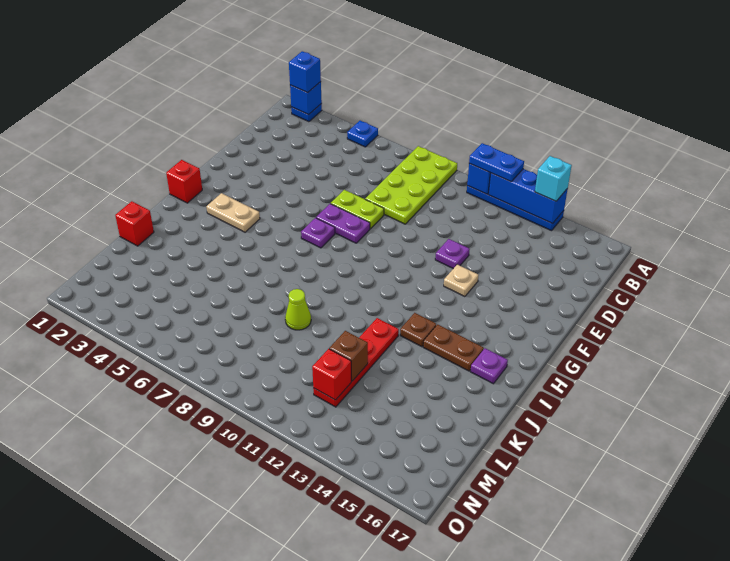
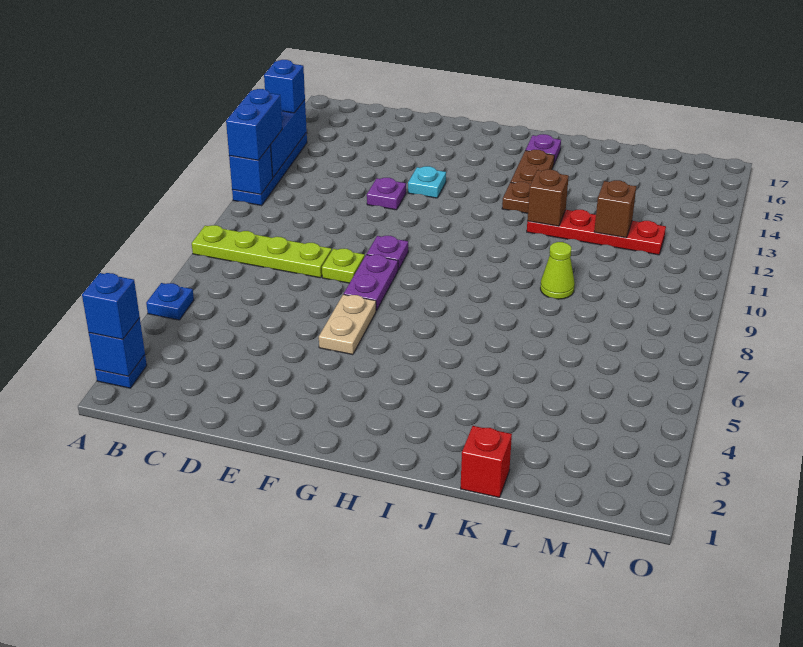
lime 2x4 plate [365,146,457,224] -> lime 1x4 plate [192,225,332,278]
blue 1x2 plate [469,143,524,182] -> blue 1x2 brick [226,89,282,160]
cyan 1x1 brick [535,156,572,201] -> blue 1x1 brick [264,60,305,113]
lime 1x2 plate [331,190,384,229] -> lime 1x1 plate [322,249,365,283]
tan 1x1 plate [444,265,478,297] -> cyan 1x1 plate [408,166,446,198]
purple 1x1 plate [301,218,335,248] -> purple 1x1 plate moved to [367,236,408,270]
red 1x1 brick [166,160,202,203] -> none
tan 1x2 plate [206,193,260,232] -> tan 1x2 plate moved to [319,294,376,355]
none -> brown 1x1 brick [527,169,569,226]
red 1x1 brick [312,349,351,400] -> none

